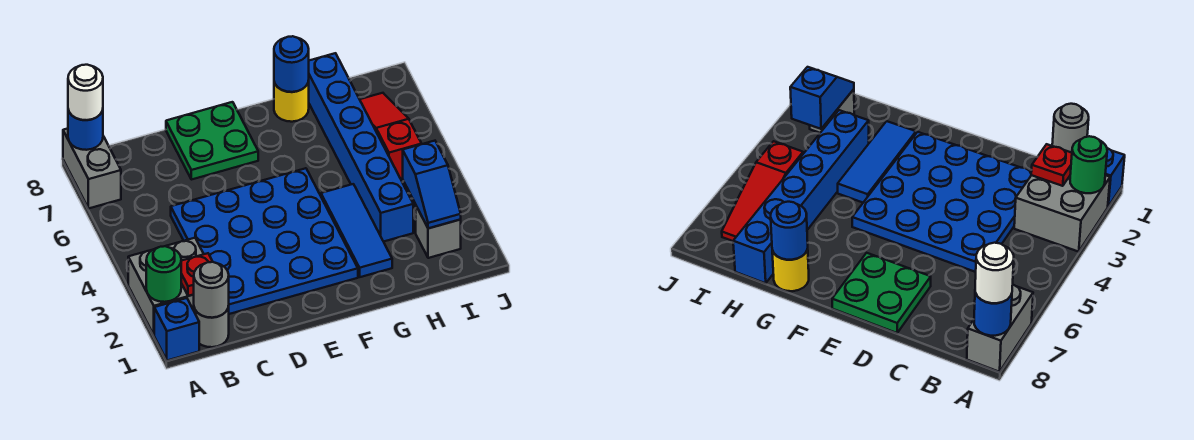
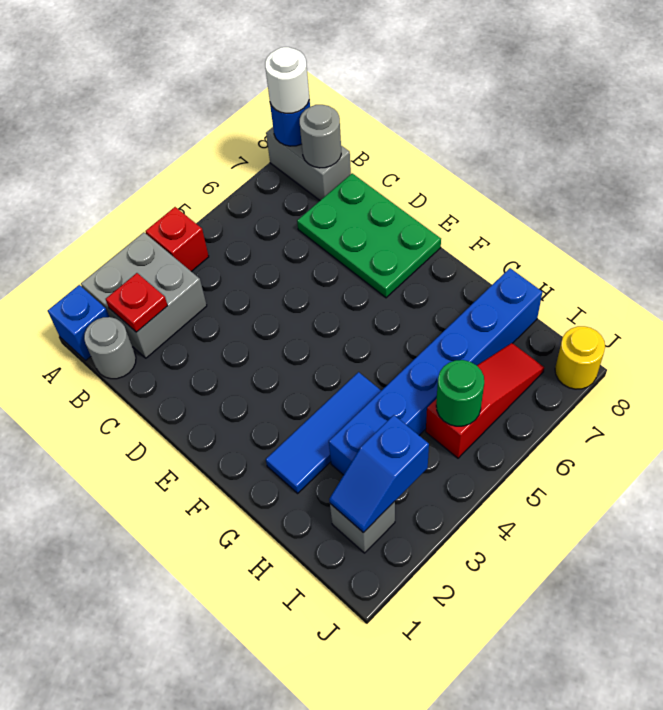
green 1x1 round brick [146,246,181,302] -> green 1x1 round brick moved to [436,360,484,426]
none -> red 1x1 brick [146,207,209,272]
grey 1x2 brick [63,129,121,208] -> grey 1x2 brick turned to [266,127,351,200]
grey 1x1 round brick [193,262,229,318] -> grey 1x1 round brick moved to [300,105,341,168]
blue 4x4 plate [171,168,358,314] -> none
green 2x2 plate [166,102,258,180] -> green 2x3 plate [297,173,441,298]
yellow 1x1 round brick [274,81,309,122] -> yellow 1x1 round brick moved to [555,326,605,389]
blue 1x1 round brick [274,36,309,92] -> none

